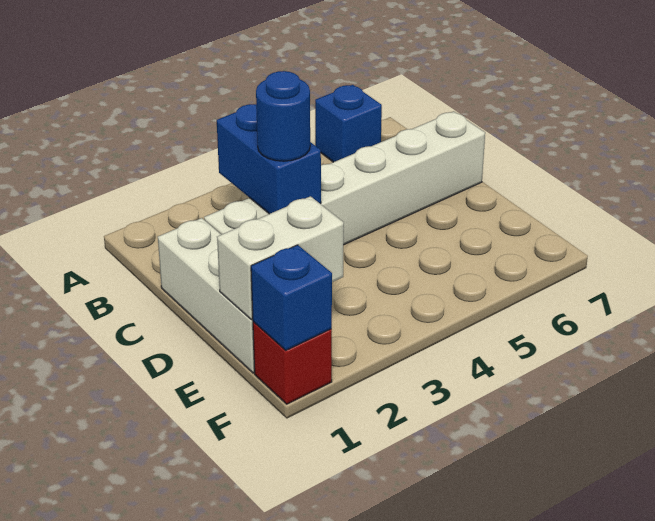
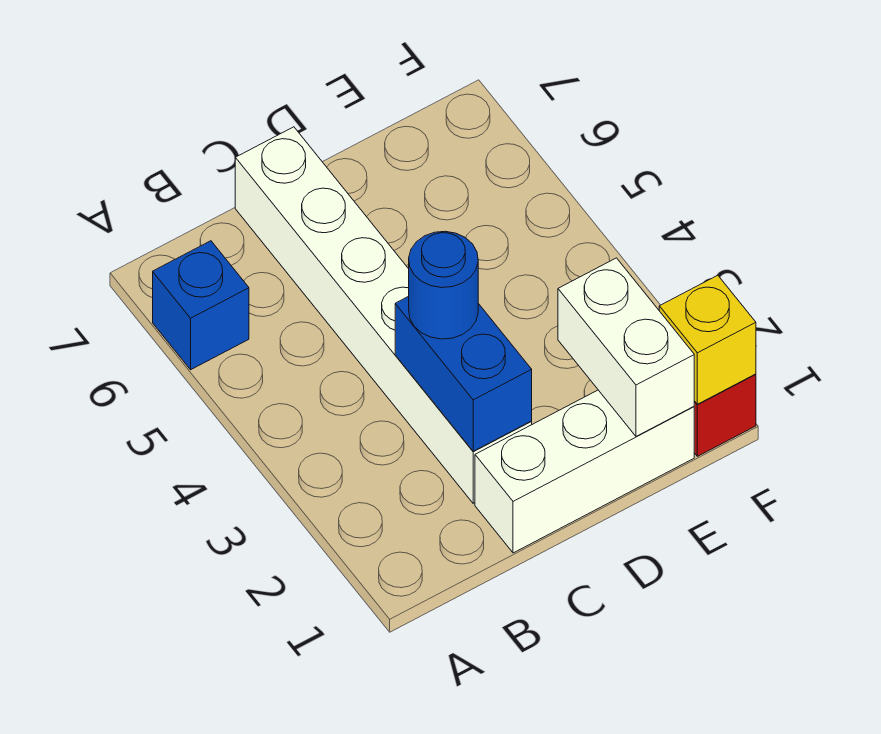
blue 1x2 brick [217,104,321,214] -> blue 1x2 brick turned to [395,296,532,451]
blue 1x1 brick [251,245,332,350] -> yellow 1x1 brick [659,275,756,404]

